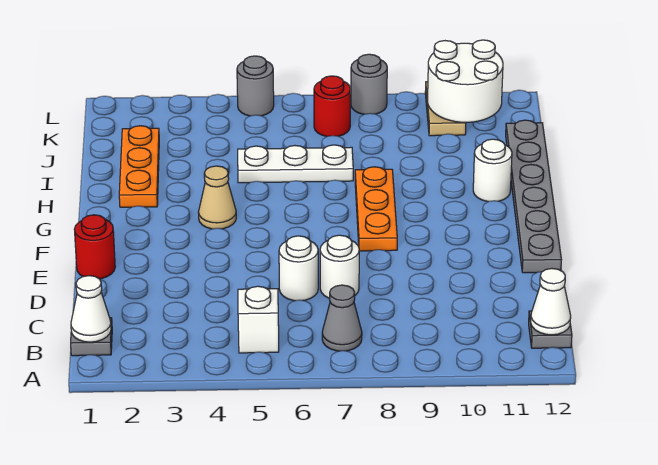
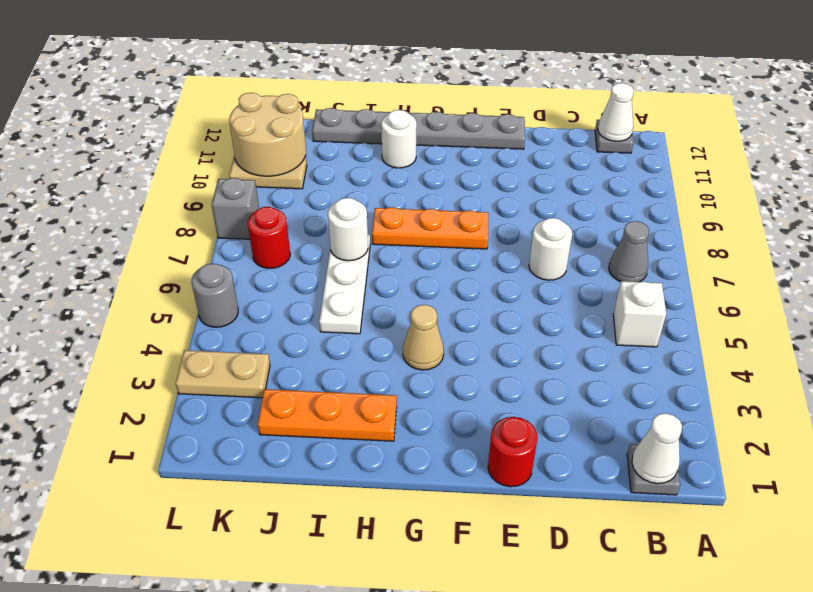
white 1x1 round brick [279,236,318,301] -> white 1x1 round brick moved to [328,198,368,261]
none -> tan 1x2 plate [176,350,270,398]
white 2x2 round brick [428,40,503,122] -> tan 2x2 round brick [229,93,306,176]
grey 1x1 round brick [351,54,387,114] -> grey 1x1 brick [212,178,259,239]

